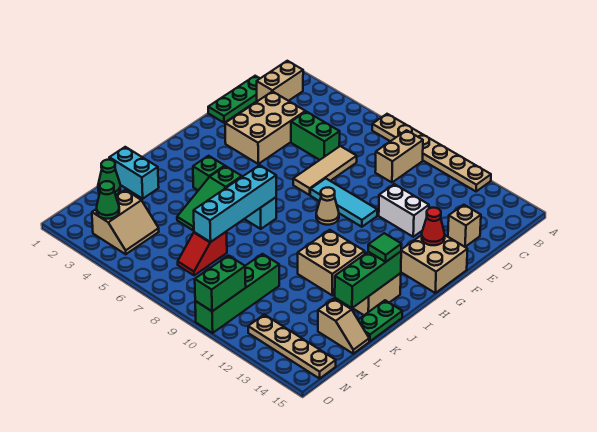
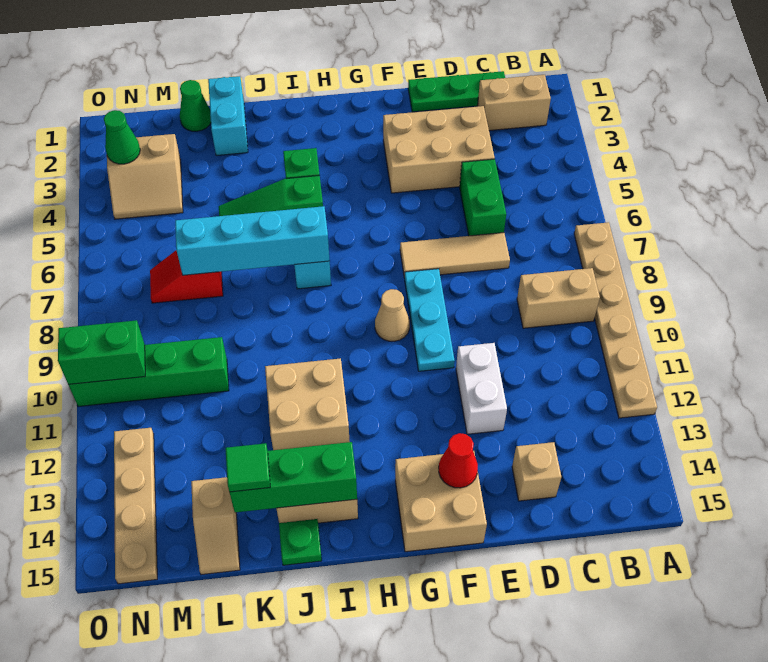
cyan 1x3 tile [310,178,377,227] -> cyan 1x3 plate [405,269,455,371]
green 1x1 tile [368,233,402,262] -> green 1x1 tile moved to [225,443,270,492]
green 1x2 plate [358,300,402,341] -> green 1x1 plate [279,519,322,565]

